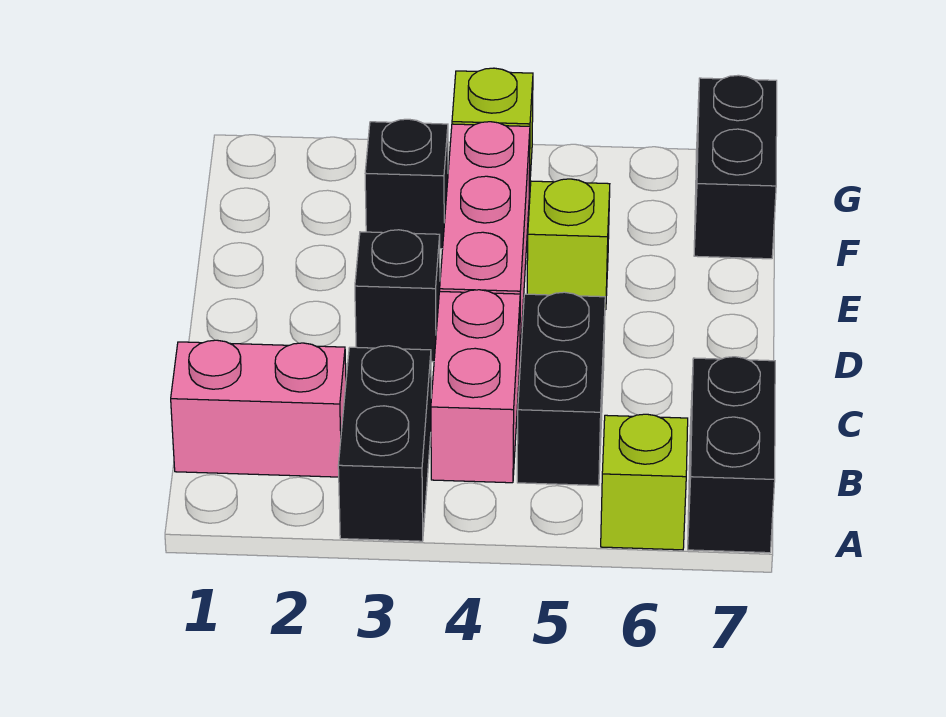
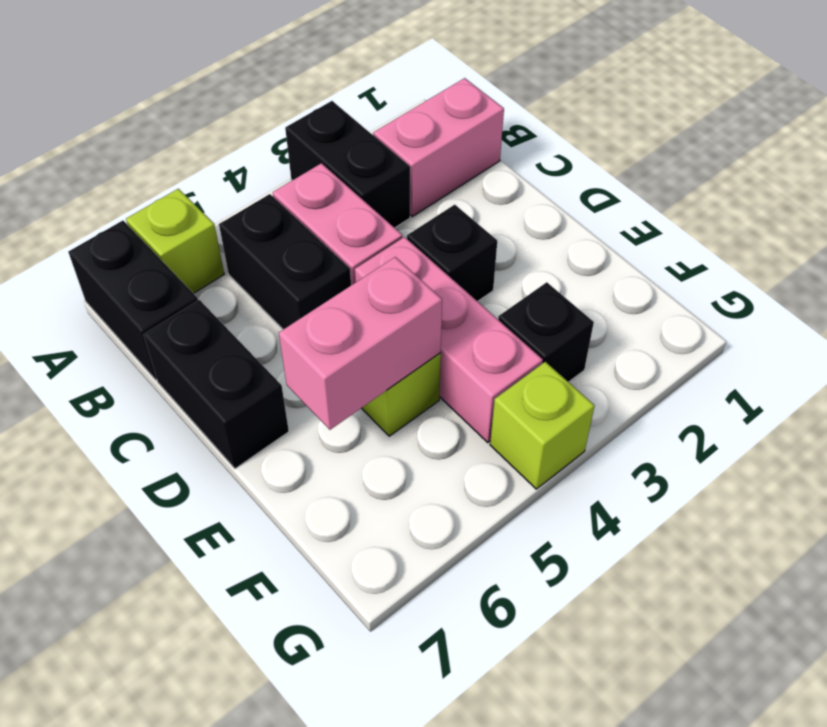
none -> pink 1x2 brick [279,257,442,430]
black 1x2 brick [694,75,777,259] -> black 1x2 brick moved to [143,300,289,469]

